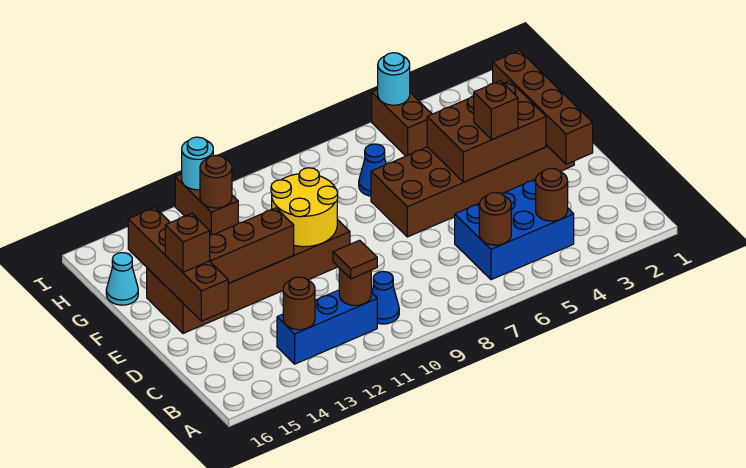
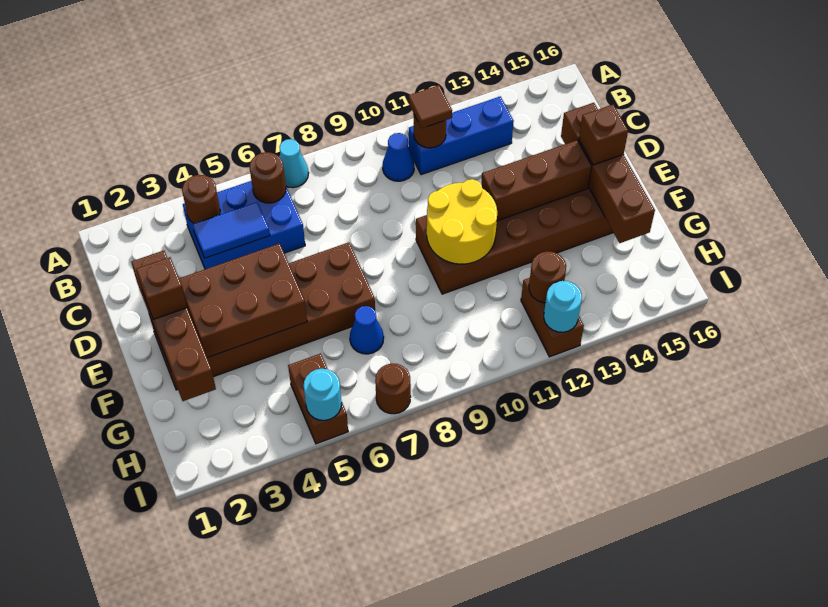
brown 1x1 round brick [283,277,315,330] -> brown 1x1 round brick moved to [375,364,411,414]
none -> blue 1x2 tile [192,202,270,258]
brown 1x1 brick [474,81,518,140] -> brown 1x1 brick moved to [136,257,187,320]
cyan 1x1 cone [106,253,138,305] -> cyan 1x1 cone moved to [279,139,309,188]

